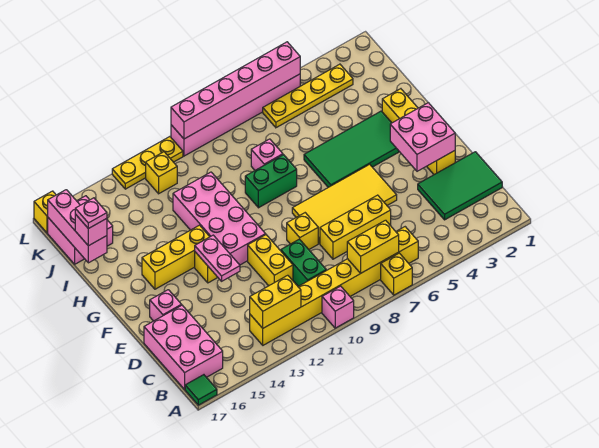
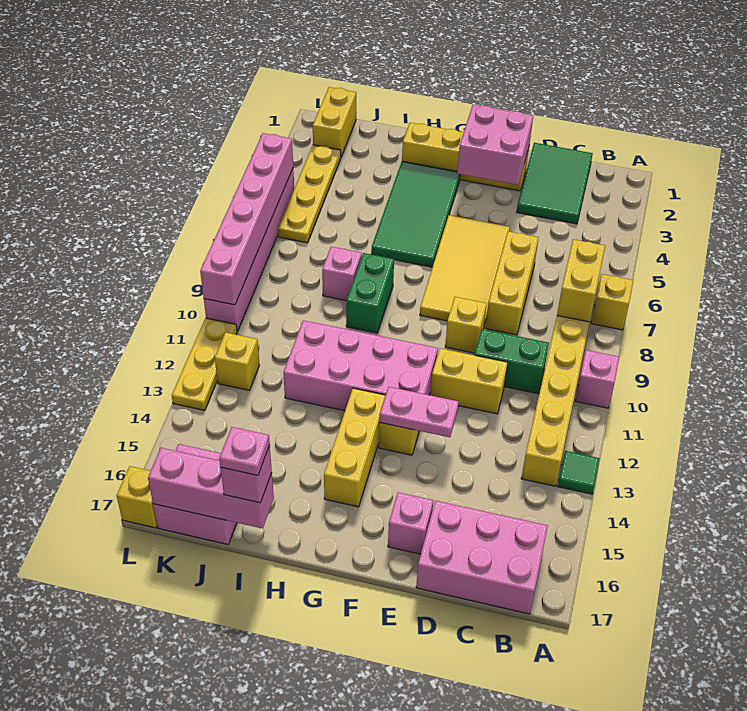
green 1x1 tile [185,375,217,405] -> green 1x1 tile moved to [558,451,600,494]
yellow 1x2 brick [250,275,301,328] -> yellow 1x2 brick moved to [313,87,356,157]

